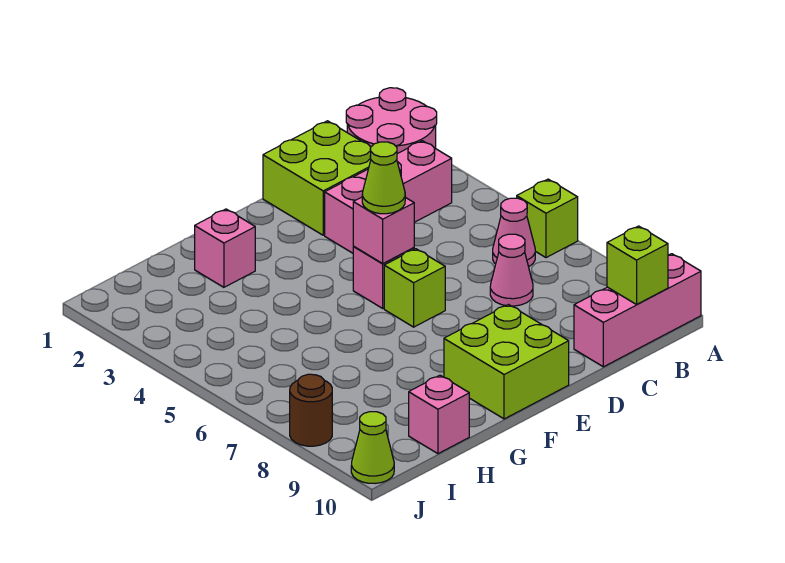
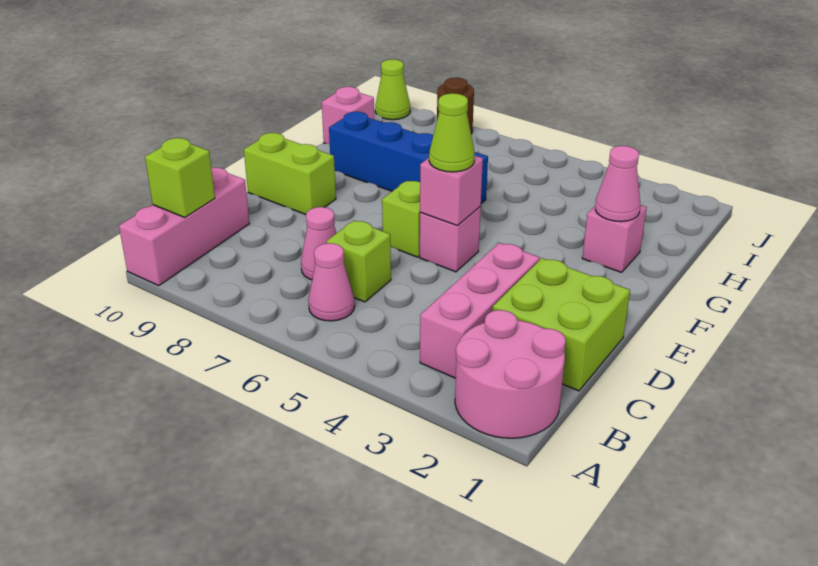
lime 1x1 brick [517,179,578,258] -> lime 1x1 brick moved to [327,221,391,302]
lime 2x2 brick [444,305,569,419] -> lime 1x2 brick [244,133,336,214]
none -> pink 1x1 cone [595,146,640,222]
none -> blue 1x4 brick [329,112,488,203]

